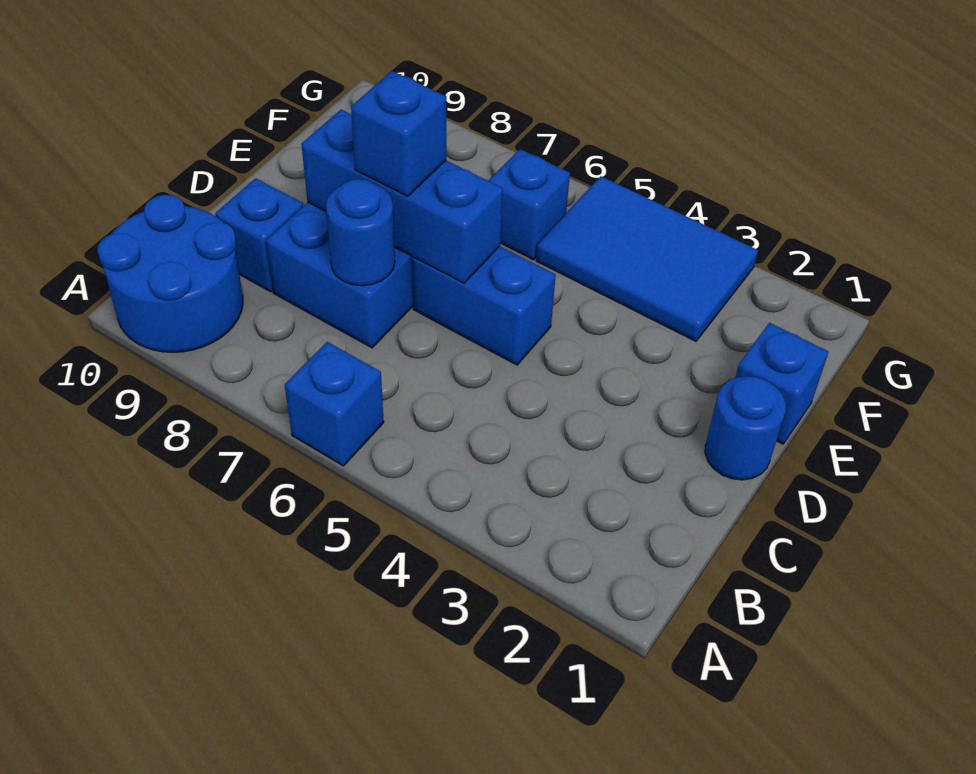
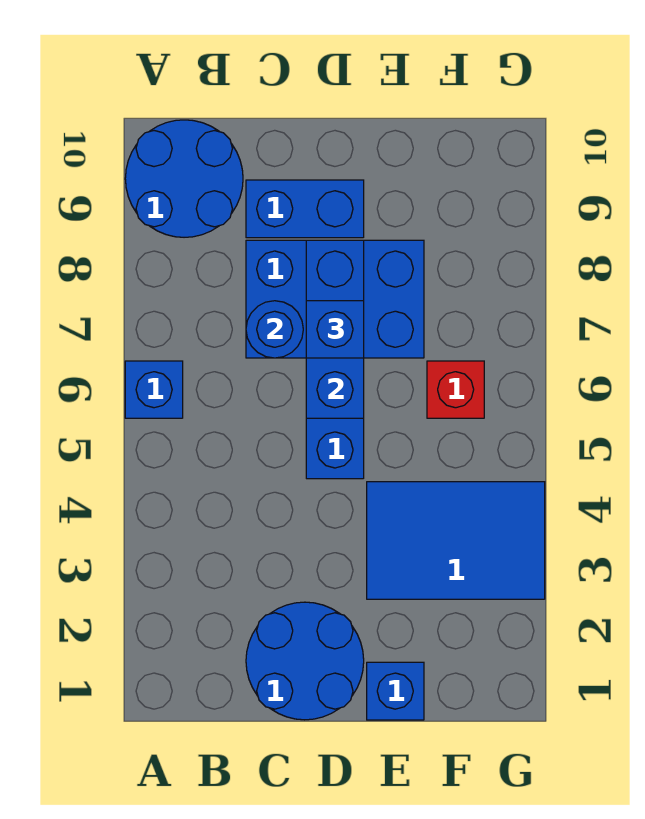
blue 1x1 brick [215,178,303,292] -> blue 1x2 brick [246,180,364,238]
blue 1x1 round brick [705,376,786,480] -> blue 2x2 round brick [246,602,364,720]
blue 2x3 tile [536,176,758,341] -> blue 2x3 tile turned to [367,482,545,599]
blue 1x1 brick [488,149,570,260] -> red 1x1 brick [427,361,484,418]

